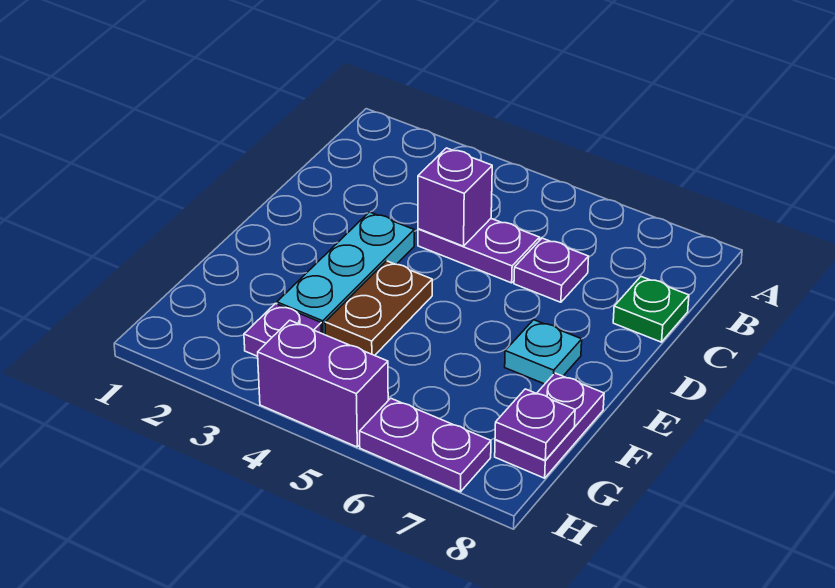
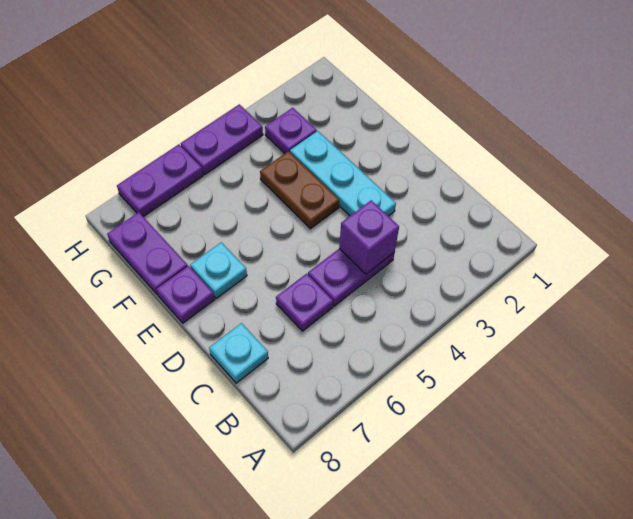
green 1x1 plate [613,277,689,342] -> cyan 1x1 plate [209,323,268,383]
purple 1x1 plate [495,389,575,460] -> purple 1x1 plate moved to [157,266,214,323]
purple 1x2 brick [258,320,388,447] -> purple 1x2 plate [181,104,263,175]

